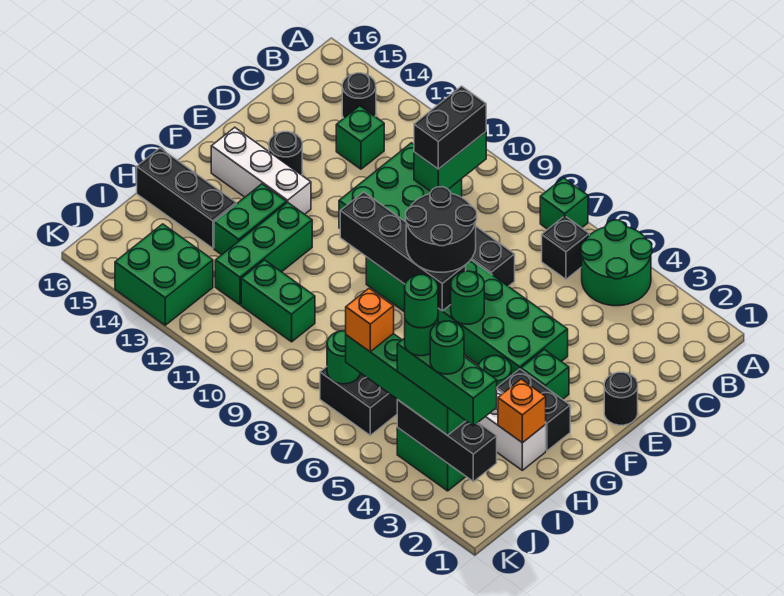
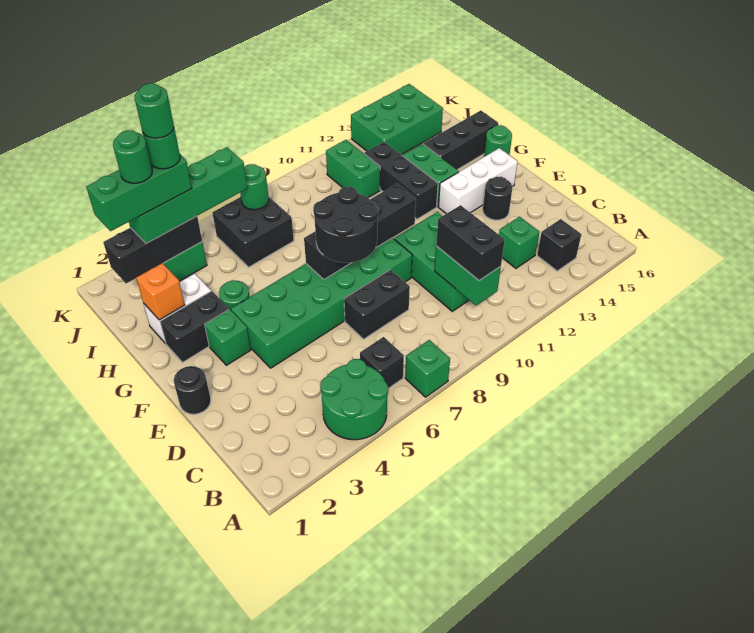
black 1x1 round brick [342,73,376,118] -> black 1x1 brick [537,219,581,271]
green 1x1 round brick [451,271,484,324] -> green 1x1 round brick moved to [484,125,512,157]
green 1x3 brick [215,202,312,305] -> black 1x3 brick [364,142,438,219]
green 1x2 brick [241,260,315,342] -> green 1x2 brick turned to [326,140,380,198]
orange 1x1 brick [345,288,394,352] -> none
green 2x2 brick [115,224,213,325] -> green 2x3 brick [351,84,443,155]

